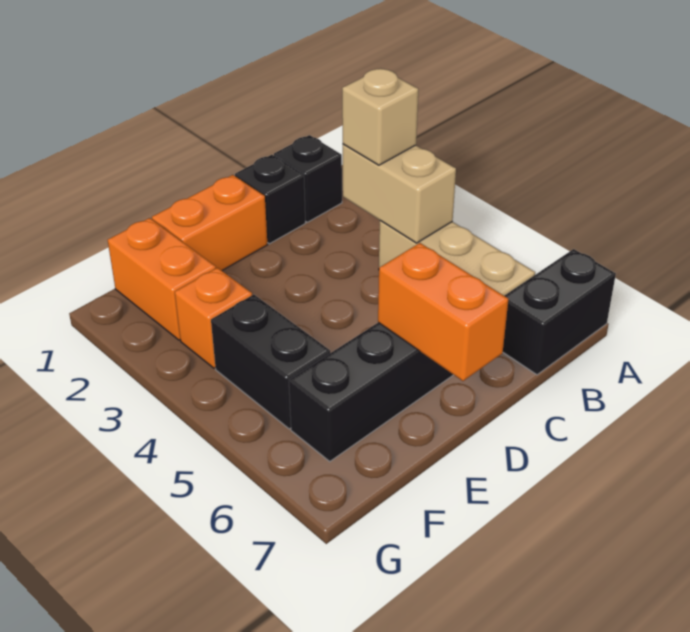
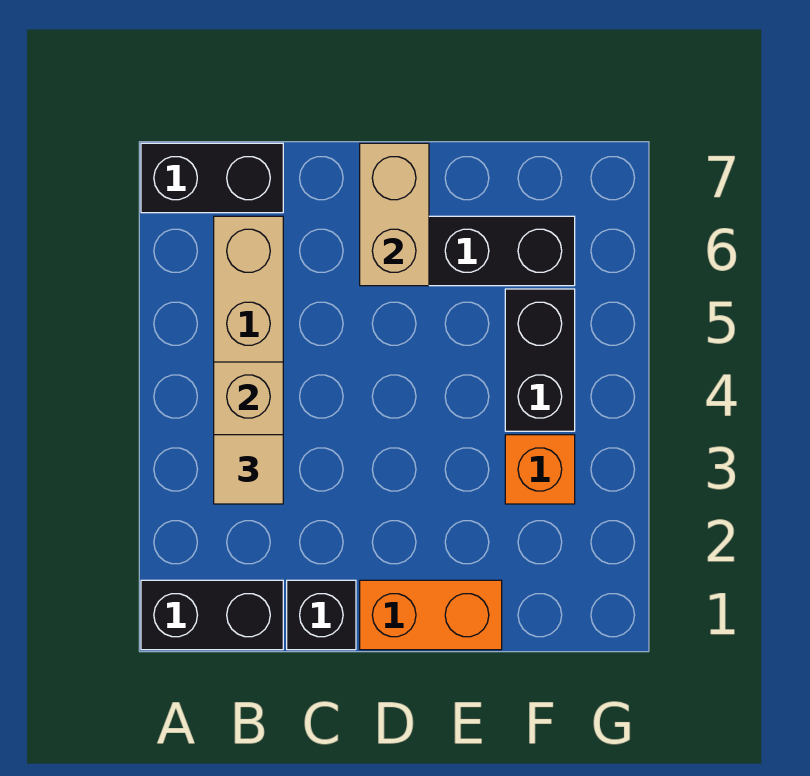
black 1x1 brick [274,135,342,222] -> black 1x2 brick [141,580,283,650]
tan 1x1 brick [342,68,418,165] -> tan 1x1 tile [214,435,283,504]
orange 1x2 brick [378,243,508,381] -> tan 1x2 brick [360,143,429,286]
orange 1x2 brick [108,218,216,340] -> none

